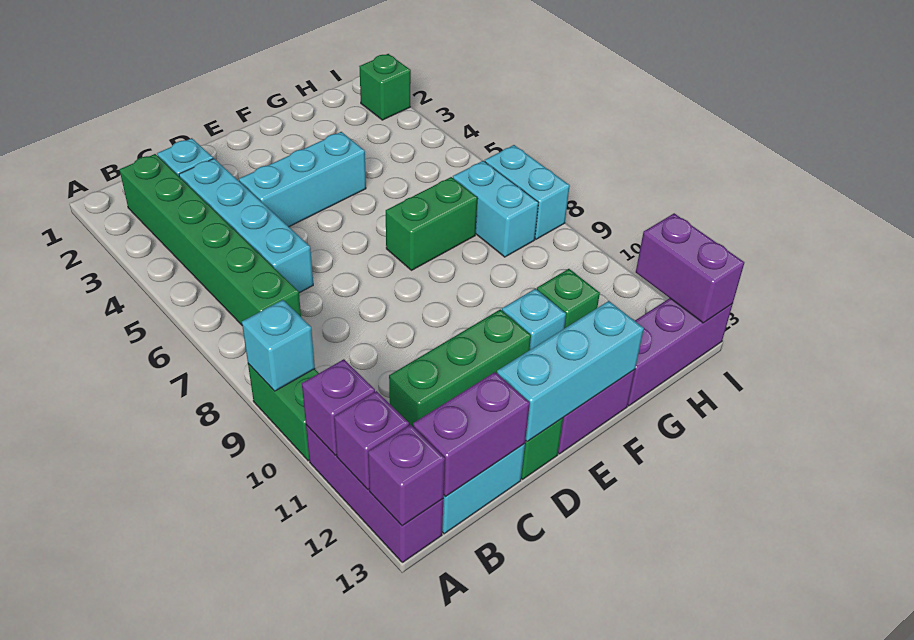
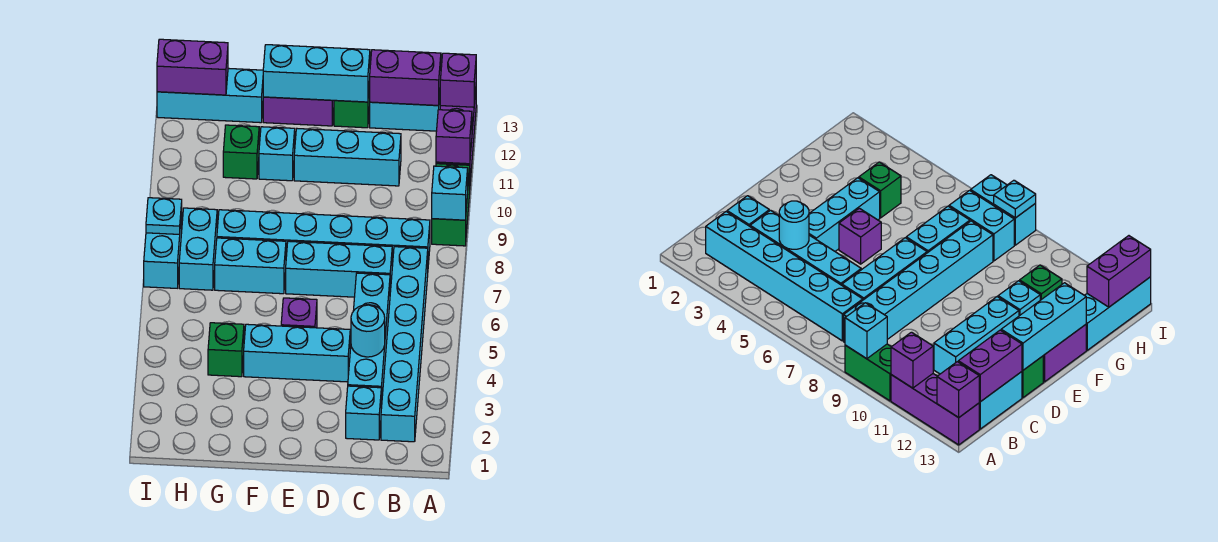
purple 1x1 brick [334,391,409,489] -> purple 1x1 brick moved to [281,298,317,328]
green 1x6 brick [120,154,301,325] -> cyan 1x6 brick [381,247,428,442]
none -> cyan 1x6 brick [217,210,430,266]
none -> cyan 1x1 round brick [351,305,385,357]
none -> cyan 1x3 brick [286,241,392,297]
green 1x3 brick [389,309,531,426] -> cyan 1x3 brick [294,129,401,186]
green 1x2 brick [386,177,478,270] -> cyan 1x2 brick [215,238,286,294]
purple 1x3 brick [628,298,733,406] -> cyan 1x3 brick [157,68,263,123]
green 1x1 brick [359,54,411,120] -> green 1x1 brick moved to [208,323,244,377]
none -> cyan 1x1 plate [146,198,182,234]
purple 1x2 brick [636,213,744,323] -> purple 1x2 brick turned to [157,39,228,95]

